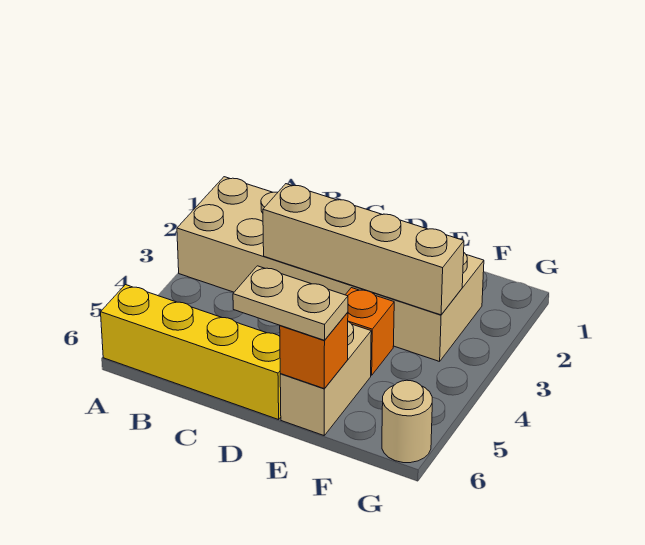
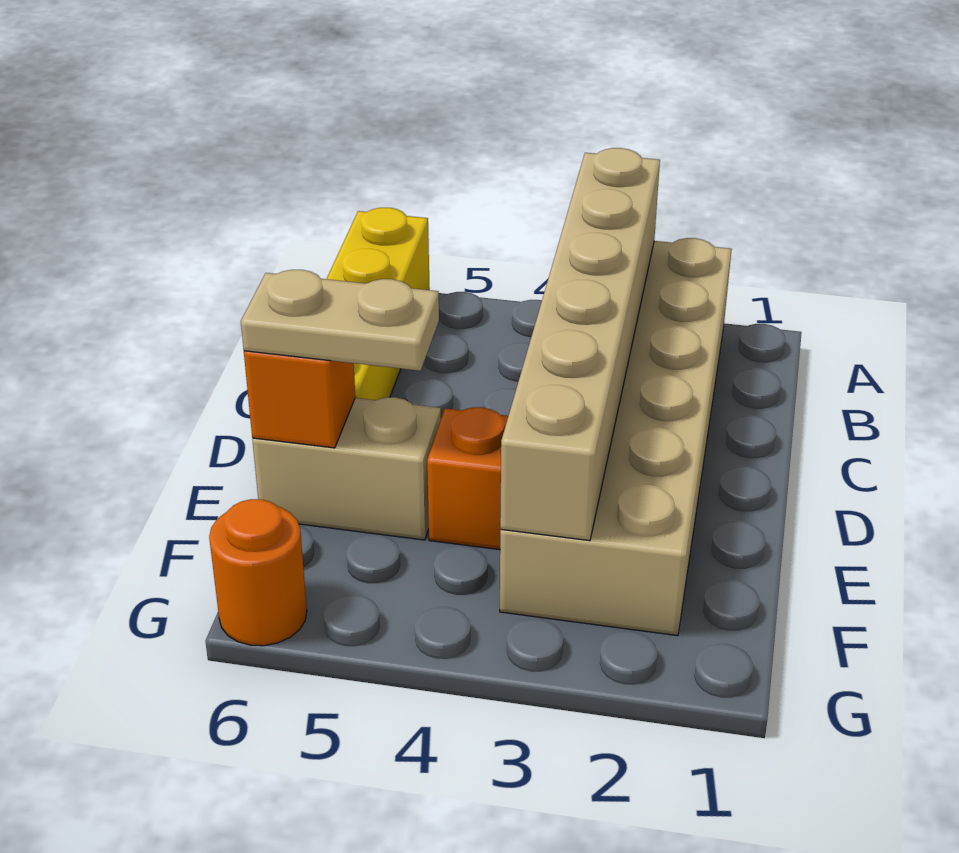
tan 1x4 brick [263,184,464,315] -> tan 1x6 brick [500,148,660,541]
tan 1x2 plate [233,266,348,340] -> tan 1x2 plate turned to [241,270,439,371]
tan 1x1 round brick [382,380,432,463] -> orange 1x1 round brick [209,499,307,646]

